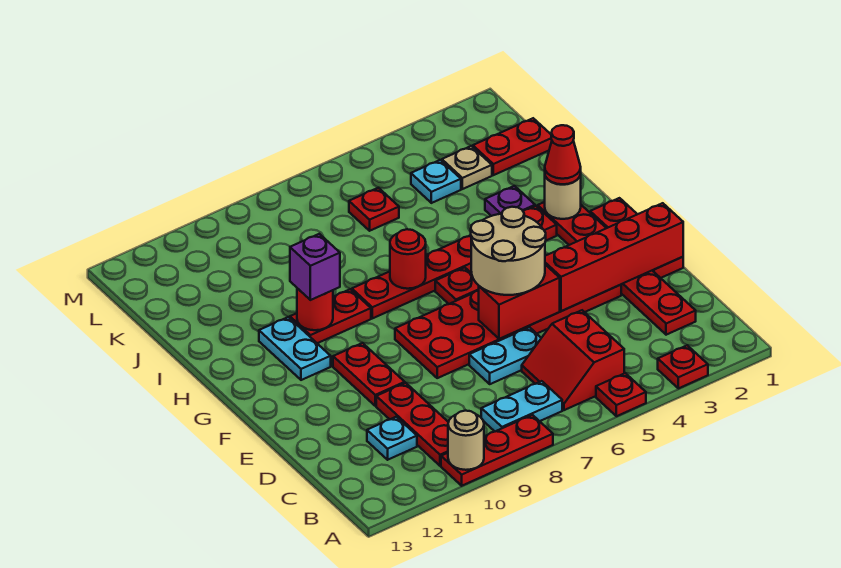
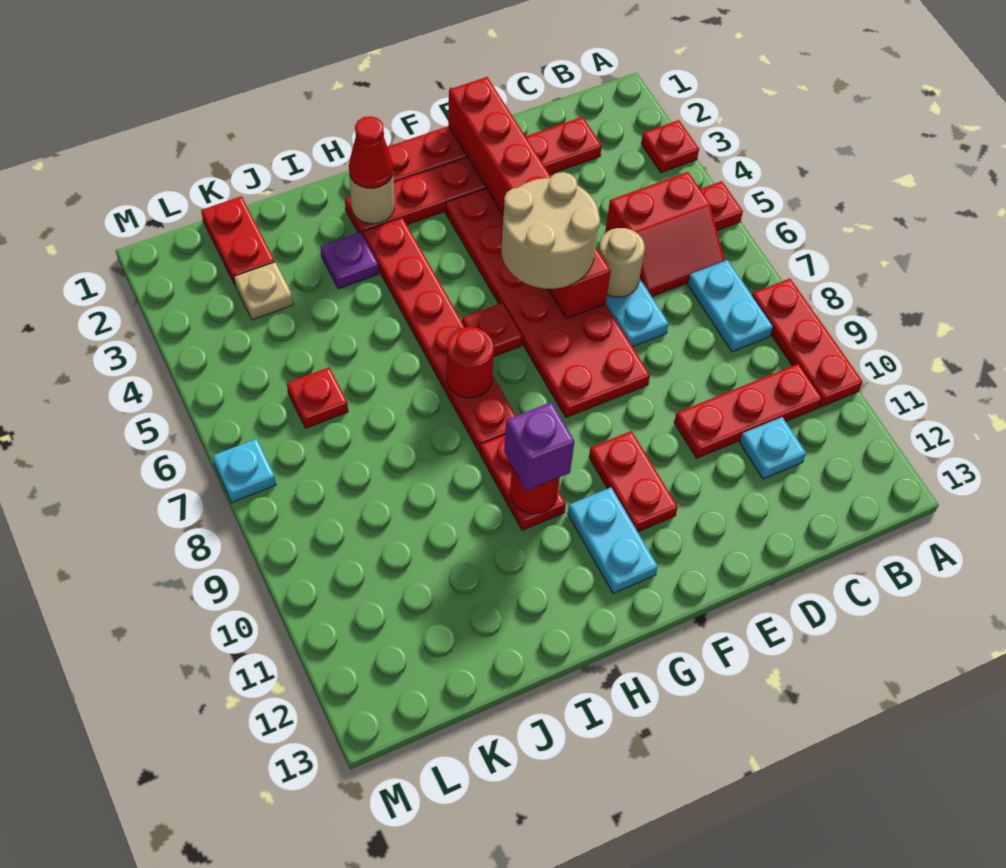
tan 1x1 round brick [448,411,484,470] -> tan 1x1 round brick moved to [599,228,645,297]
red 1x2 plate [333,343,405,406] -> red 1x2 plate turned to [589,431,678,532]
cyan 1x2 plate [259,317,331,380] -> cyan 1x2 plate turned to [568,488,658,593]
cyan 1x1 plate [411,160,461,203] -> cyan 1x1 plate moved to [213,439,276,502]

